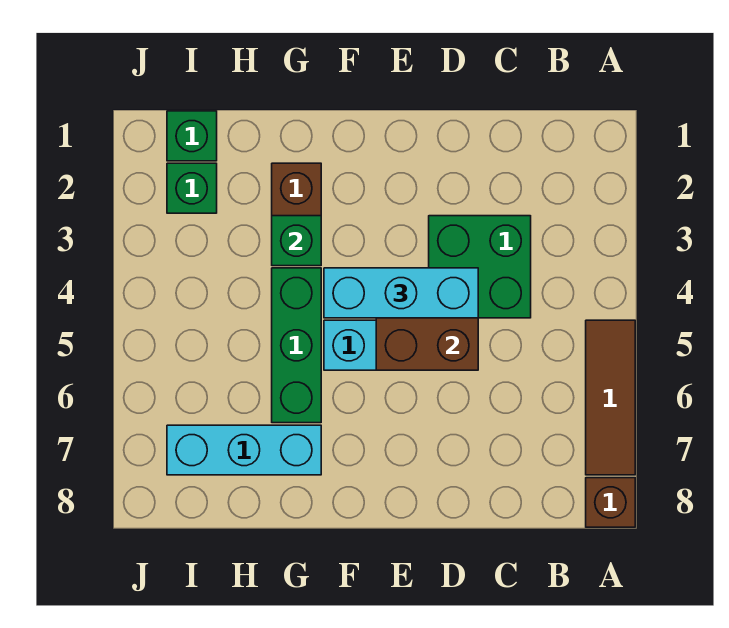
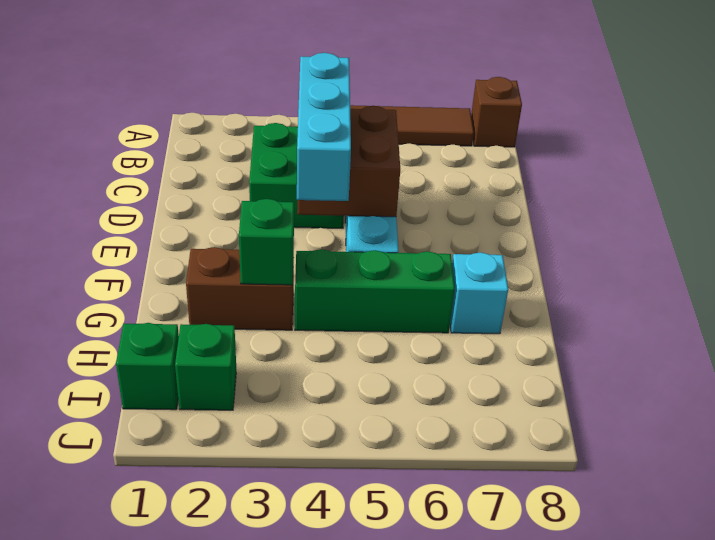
cyan 1x3 brick [167,425,321,475] -> cyan 1x1 brick [450,252,508,334]

